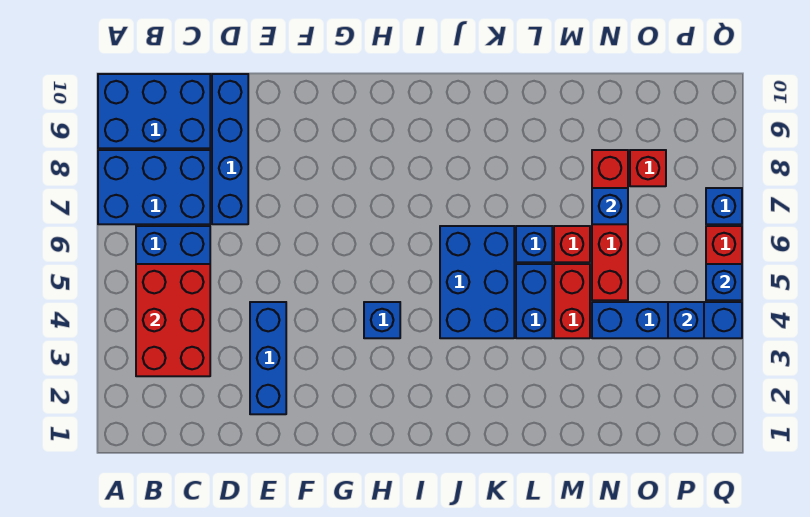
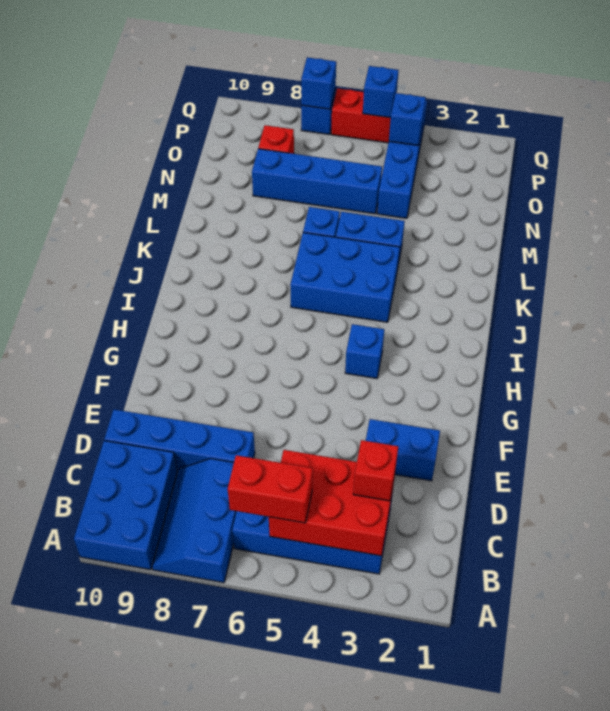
blue 2x3 brick [98,150,210,224] -> blue 2x3 slope [152,459,237,583]
blue 1x3 brick [250,302,286,414] -> blue 1x2 brick [366,419,440,481]
red 1x2 brick [554,264,590,338] -> red 1x2 brick moved to [228,455,313,523]
red 1x1 brick [554,226,590,262] -> red 1x1 brick moved to [353,440,398,501]
red 1x4 brick [592,150,628,300] -> blue 1x4 brick [252,149,382,214]
blue 1x1 brick [592,188,628,224] -> blue 1x1 brick moved to [301,57,336,109]

